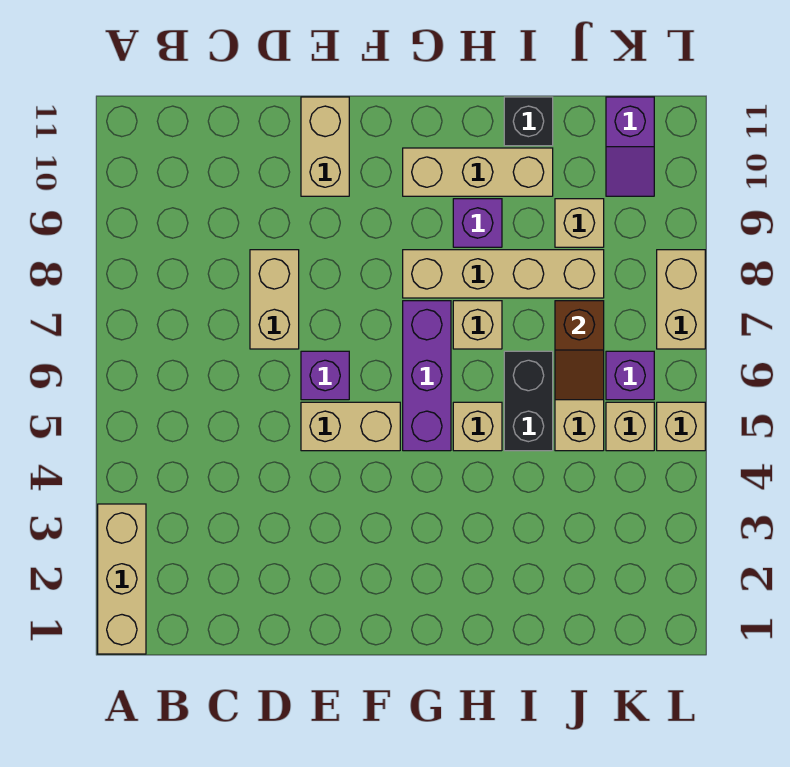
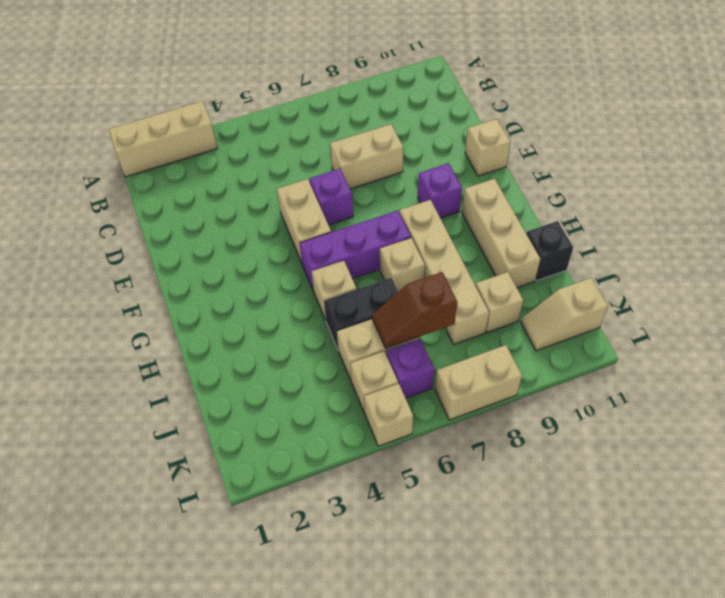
tan 1x2 brick [301,97,349,196] -> tan 1x1 brick [465,119,511,176]
purple 1x1 brick [453,199,502,247] -> purple 1x1 brick moved to [418,163,462,218]
purple 1x2 slope [606,97,654,196] -> tan 1x2 slope [521,278,608,351]

